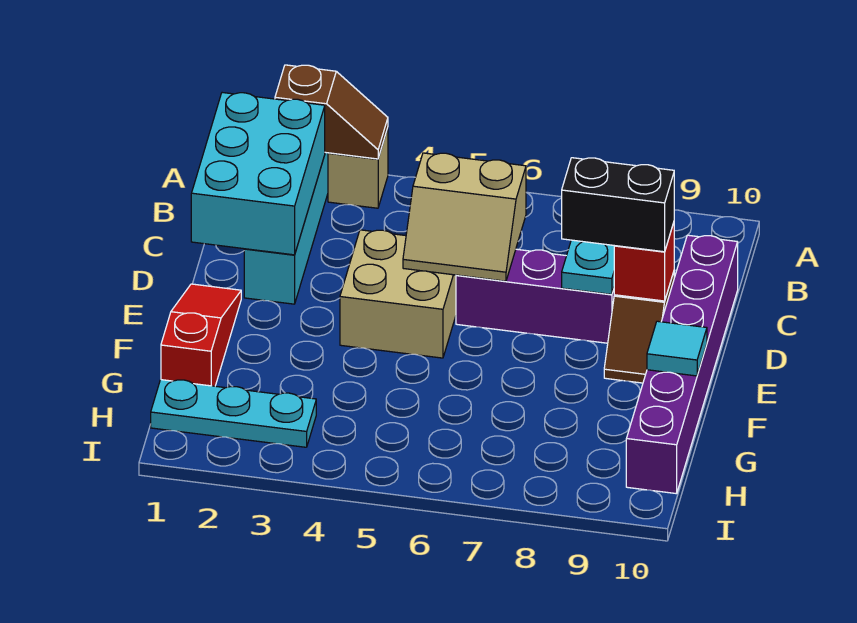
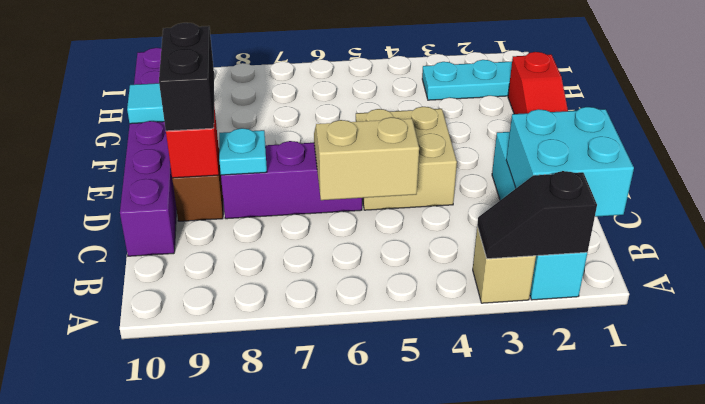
brown 1x2 slope [275,65,388,159] -> black 1x2 slope [477,171,597,259]
cyan 2x3 brick [191,93,325,255] -> cyan 2x2 brick [506,107,634,217]
black 1x2 brick [562,158,674,252] -> black 1x2 brick turned to [159,23,214,131]

